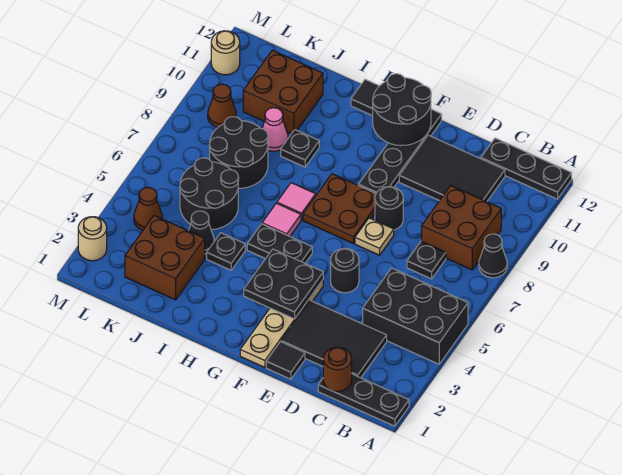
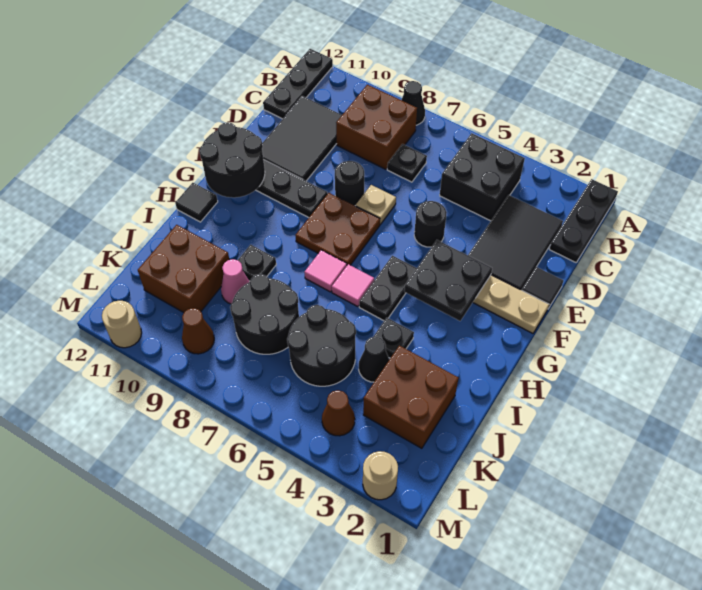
black 2x3 brick [363,268,468,364] -> black 2x2 brick [440,133,525,221]
brown 1x1 round brick [323,347,352,391] -> none

